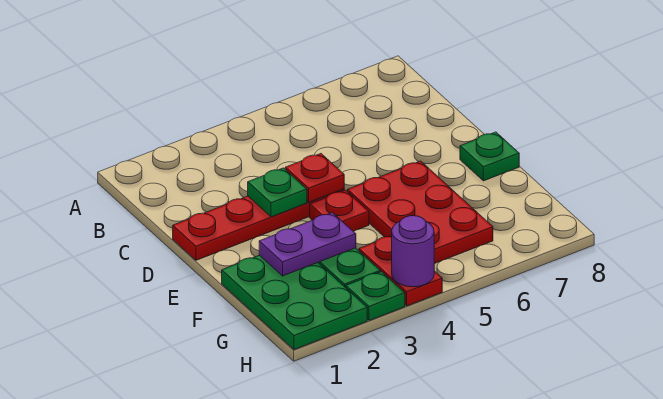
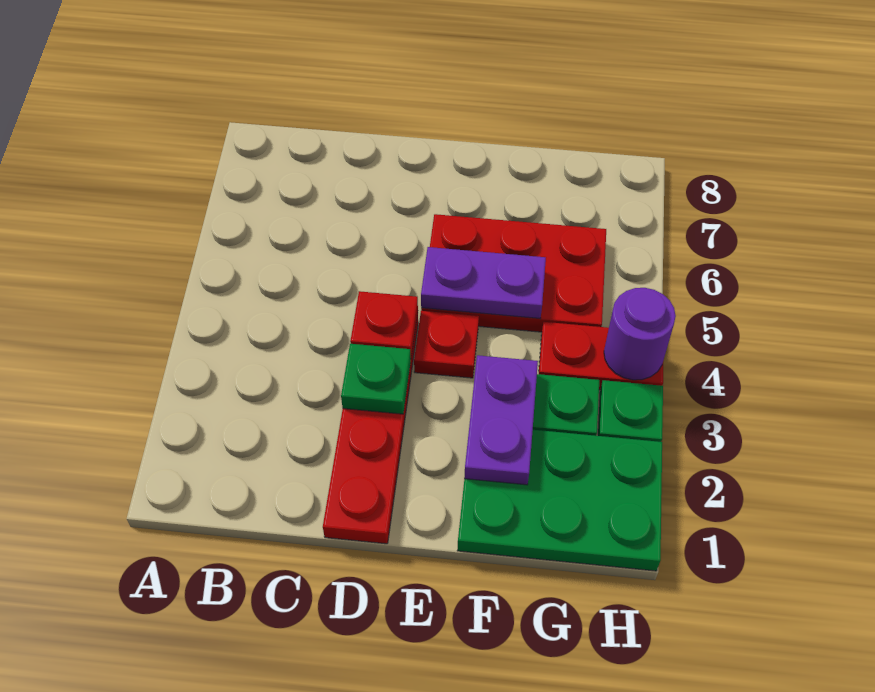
none -> purple 1x2 plate [421,247,546,318]
green 1x1 plate [460,132,519,181] -> none

